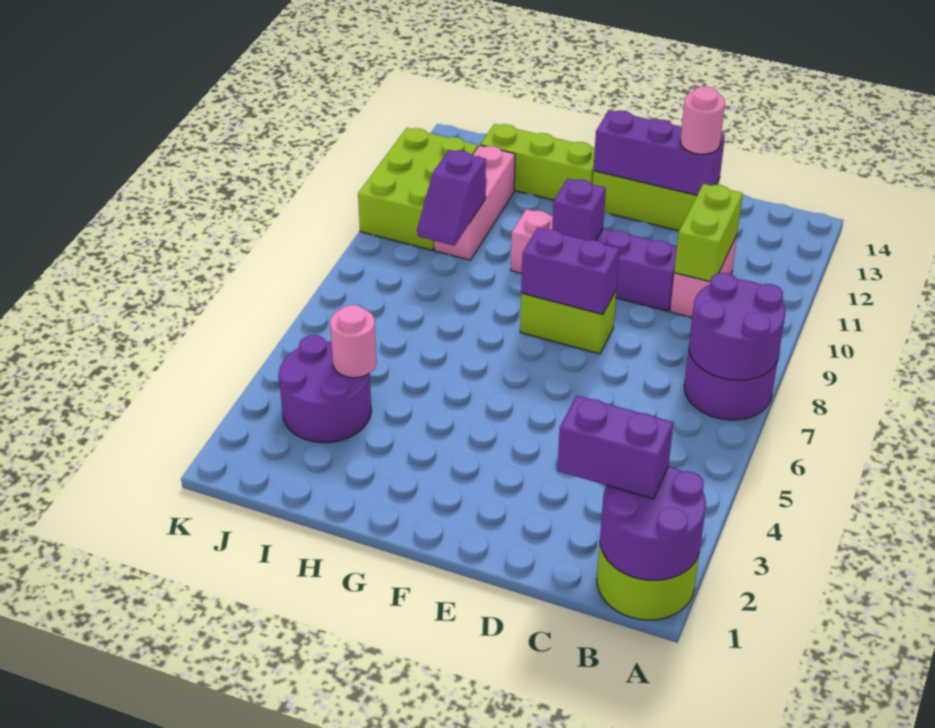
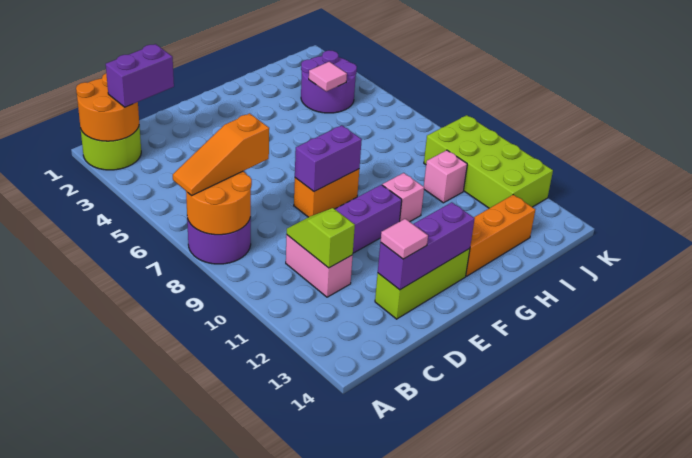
purple 2x2 round brick [600,466,706,580] -> orange 2x2 round brick [76,74,139,141]
purple 2x2 round brick [689,273,785,380] -> orange 2x2 round brick [186,171,252,235]
none -> orange 1x3 slope [173,113,269,196]
lime 1x2 brick [674,184,743,282] -> lime 1x2 slope [287,208,355,268]
pink 1x1 round brick [680,86,725,154] -> pink 1x1 tile [380,219,428,259]
lime 1x2 brick [520,291,616,354] -> orange 1x2 brick [294,169,359,217]
purple 1x1 brick [552,178,606,240] -> none
lime 1x3 brick [480,124,595,200] -> orange 1x3 brick [466,195,535,276]
pink 1x1 round brick [330,305,377,378] -> pink 1x1 tile [309,62,347,91]
purple 1x2 slope [417,150,486,246] -> none
pink 1x3 brick [434,145,515,260] -> pink 1x1 brick [424,150,467,203]
lime 2x3 brick [358,128,478,250] -> lime 2x4 brick [424,115,553,208]

